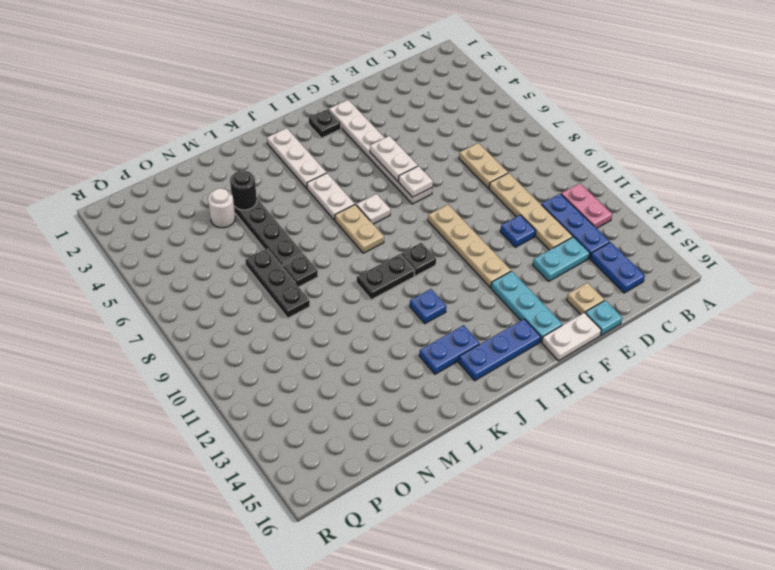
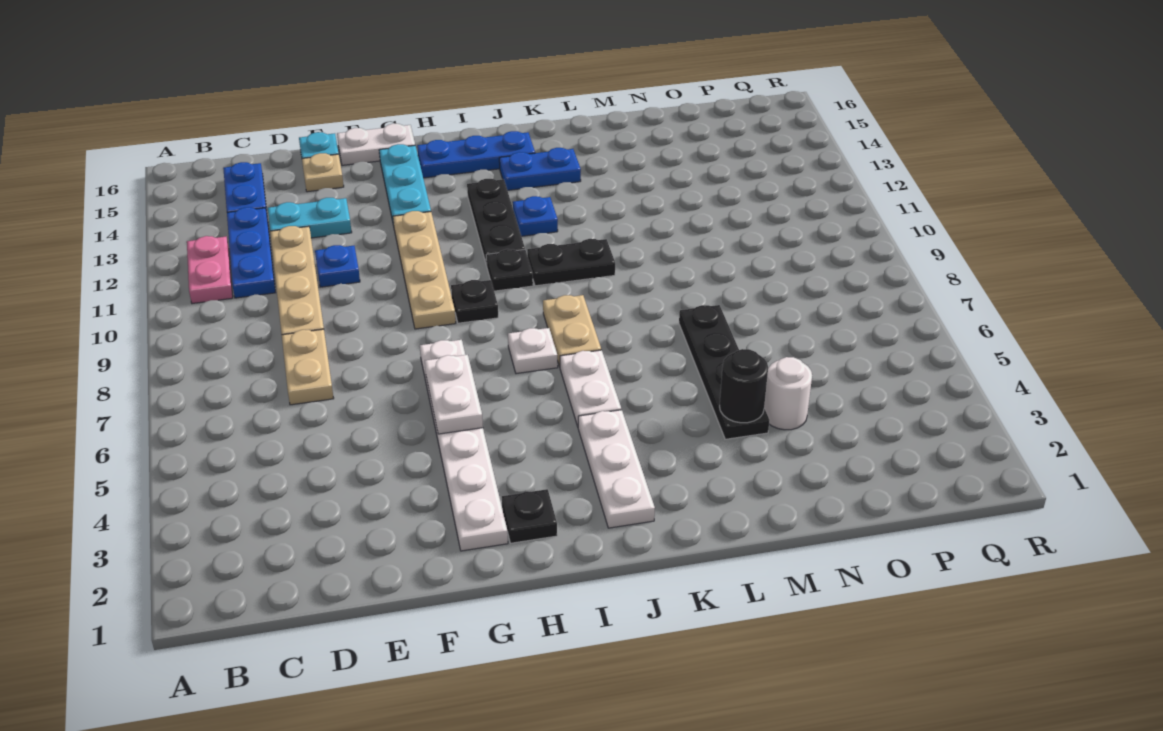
white 1x1 plate [399,166,433,197] -> none
black 1x1 plate [282,254,318,287] -> black 1x1 plate moved to [451,280,498,323]
black 1x3 plate [245,249,310,318] -> black 1x3 plate moved to [467,179,525,265]

